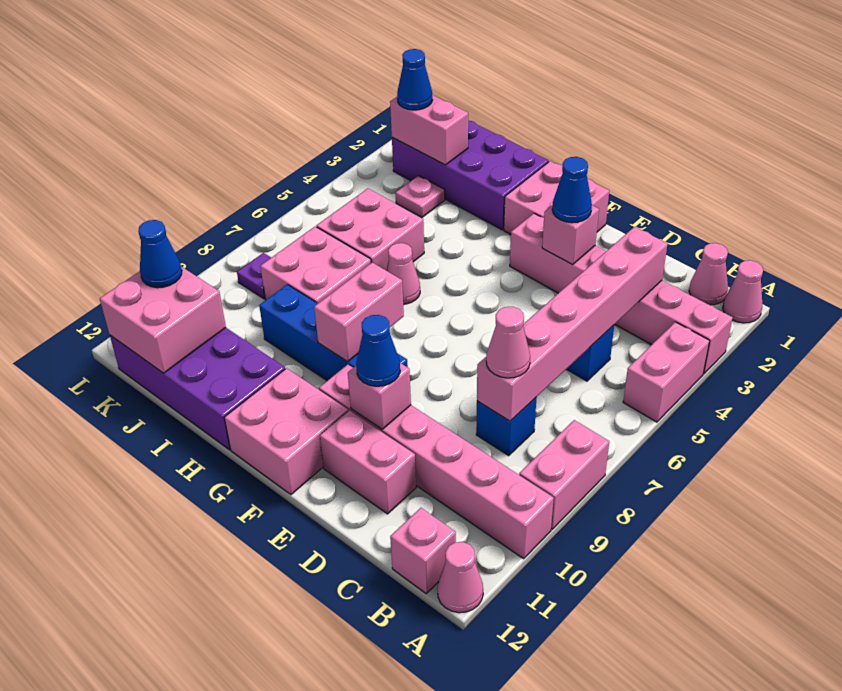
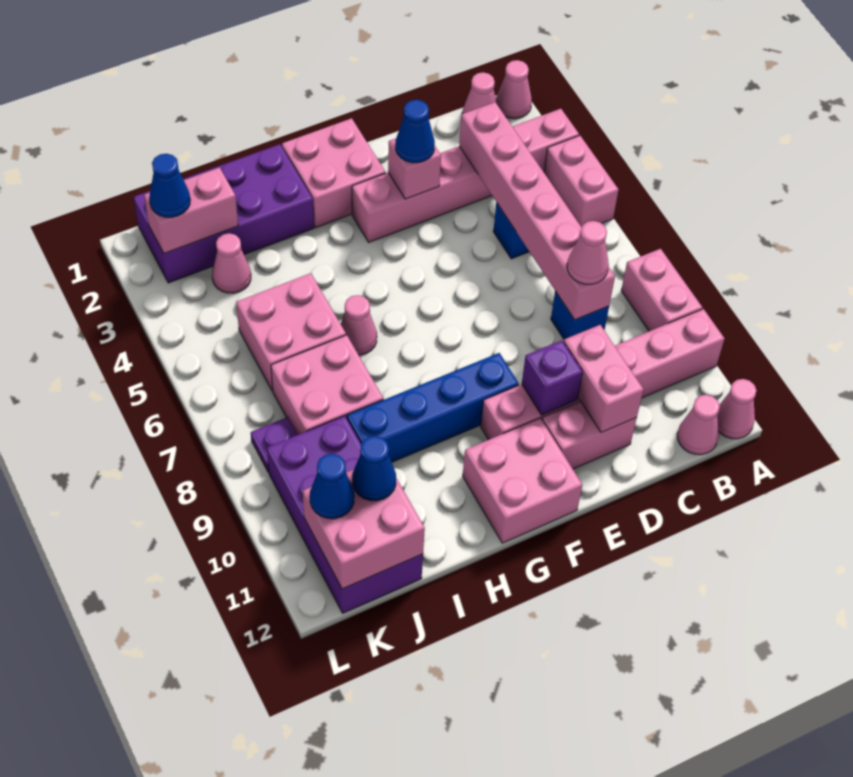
pink 1x1 brick [390,508,456,593] -> pink 1x1 cone [677,395,720,455]
pink 1x1 brick [348,363,411,429] -> purple 1x1 brick [522,341,583,415]
blue 1x1 cone [356,315,400,386] -> blue 1x1 cone moved to [352,436,396,501]
pink 1x2 brick [314,262,404,362] -> pink 1x2 brick moved to [564,325,644,432]
purple 2x4 brick [110,328,285,450] -> purple 2x4 brick turned to [267,416,423,613]
pink 1x1 plate [396,176,445,217] -> pink 1x1 cone [212,233,251,293]

